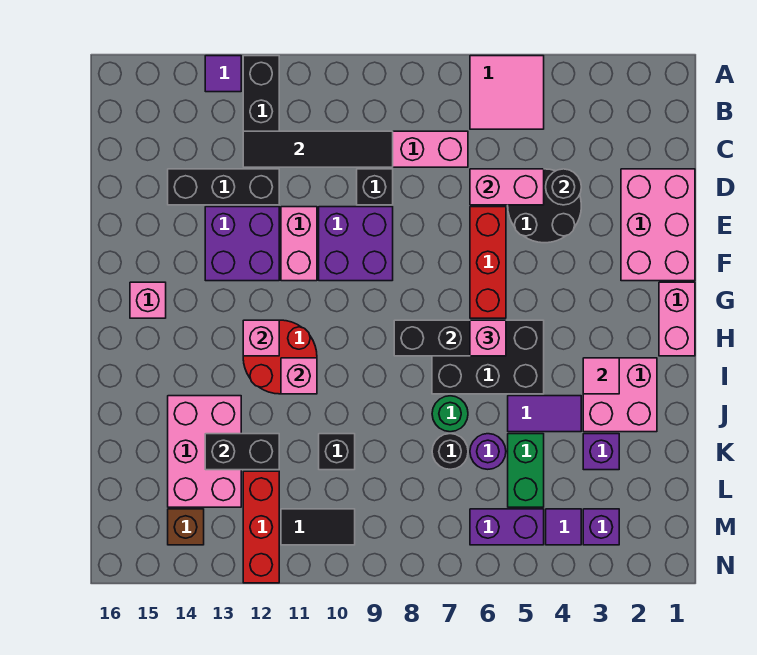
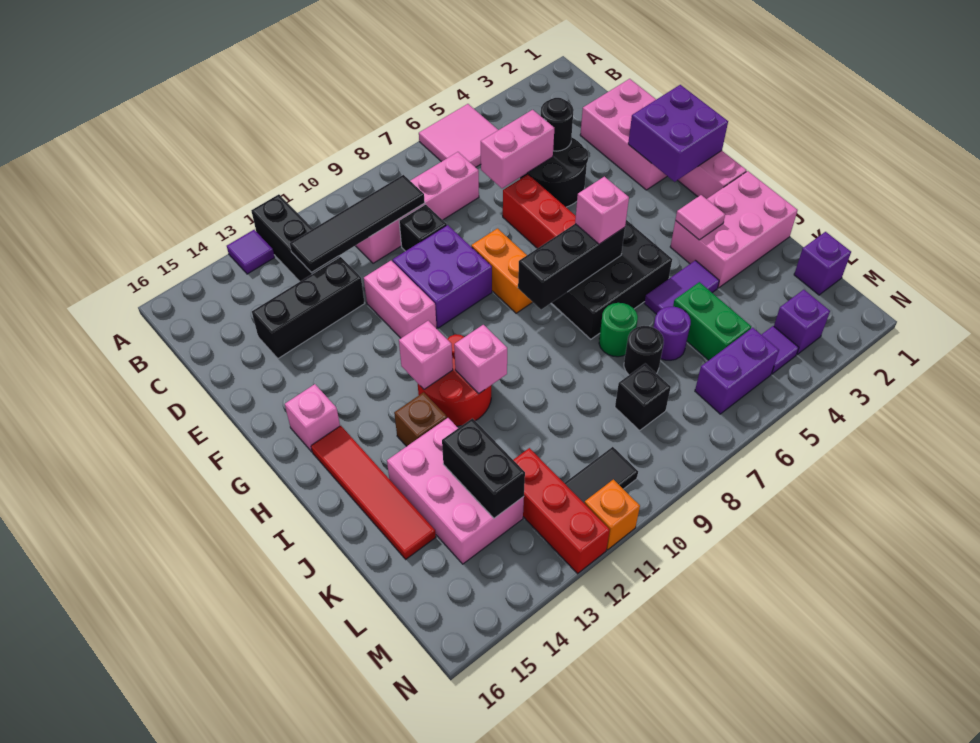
purple 2x2 brick [205,207,279,281] -> purple 2x2 brick moved to [628,85,728,182]
none -> orange 1x2 brick [471,228,533,313]
none -> red 1x4 tile [311,426,436,559]
pink 2x2 brick [583,358,657,432] -> pink 2x3 brick [670,171,798,288]
purple 1x1 brick [583,434,619,470] -> purple 1x1 brick moved to [794,232,851,295]
black 1x1 brick [319,434,355,470] -> black 1x1 brick moved to [615,364,671,430]
black 1x2 brick [205,434,279,470] -> black 1x2 brick turned to [442,418,525,518]
brown 1x1 brick [168,509,204,545] -> brown 1x1 brick moved to [394,392,447,446]
none -> orange 1x1 brick [584,479,640,550]

